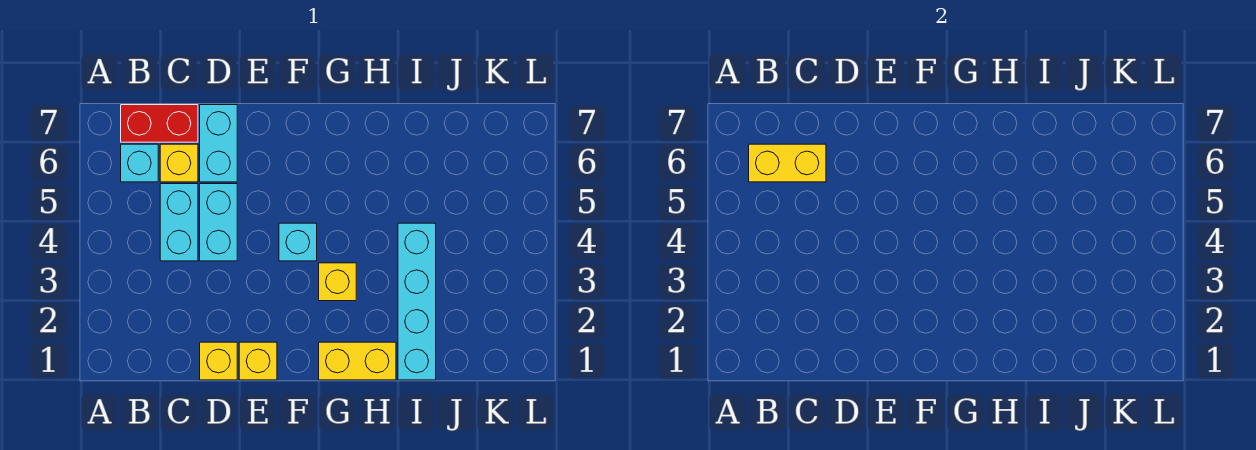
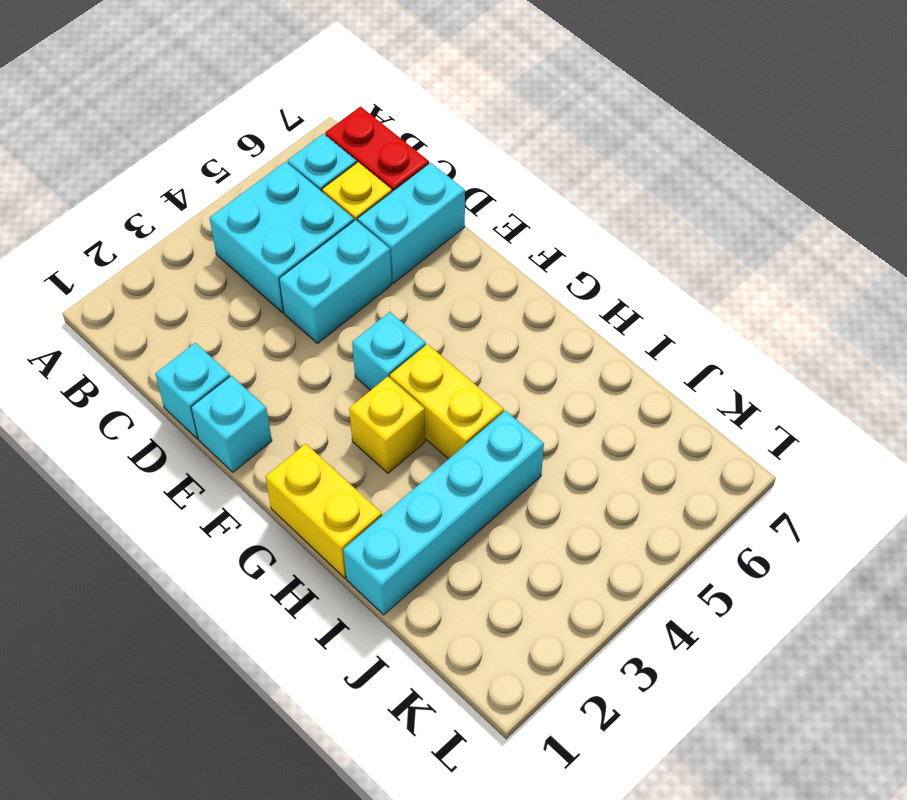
yellow 1x2 brick [749,144,826,182] -> yellow 1x2 brick moved to [390,344,504,459]
cyan 1x2 brick [160,184,198,261] -> cyan 2x2 brick [210,162,354,313]
yellow 1x1 brick [200,342,237,380] -> cyan 1x1 brick [155,343,230,439]
yellow 1x1 brick [239,342,277,380] -> cyan 1x1 brick [191,376,272,472]

